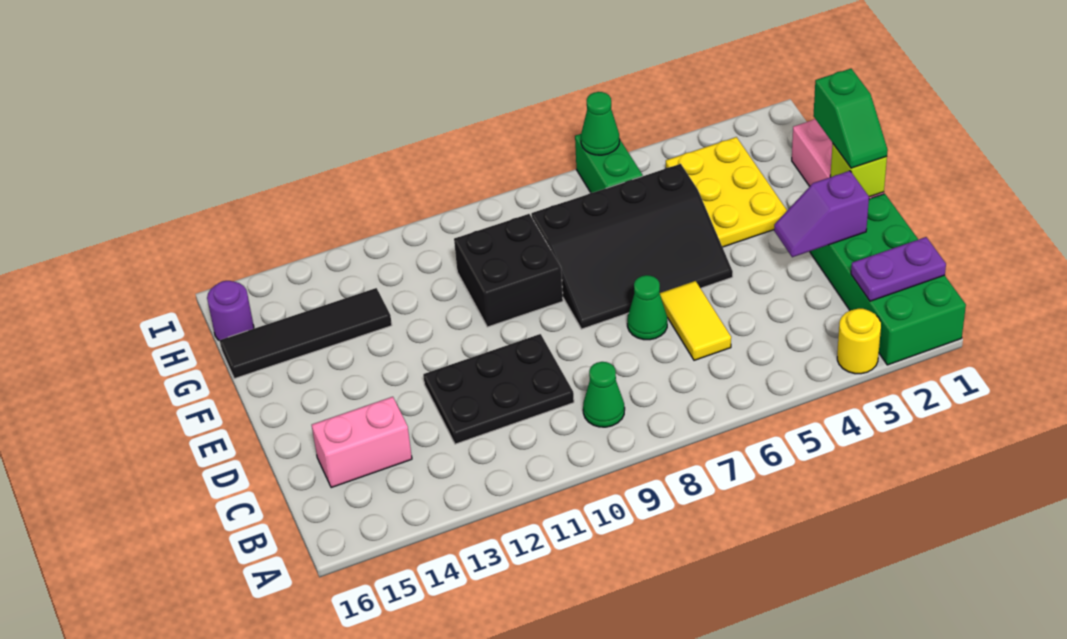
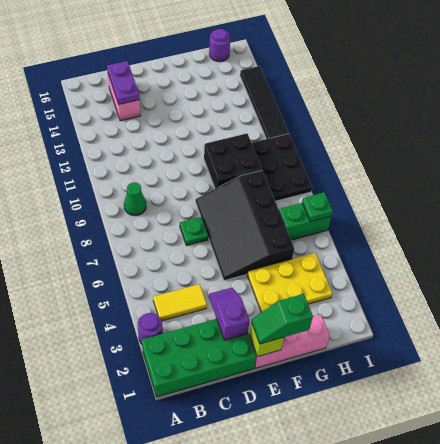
yellow 1x1 round brick [837,309,881,374] -> purple 1x1 round brick [138,313,163,344]
purple 1x2 plate [851,237,946,301] -> purple 1x2 plate moved to [107,61,140,104]
yellow 1x2 tile [660,281,731,360] -> yellow 1x2 tile moved to [153,284,207,321]
black 2x3 plate [423,334,574,444] -> black 2x3 plate moved to [252,134,312,201]
green 1x1 cone [627,275,667,340] -> green 1x1 plate [180,217,208,246]
black 1x4 tile [220,288,392,379] -> black 1x4 tile moved to [240,66,289,139]
green 1x1 cone [581,92,620,155] -> green 1x1 plate [302,192,333,222]

